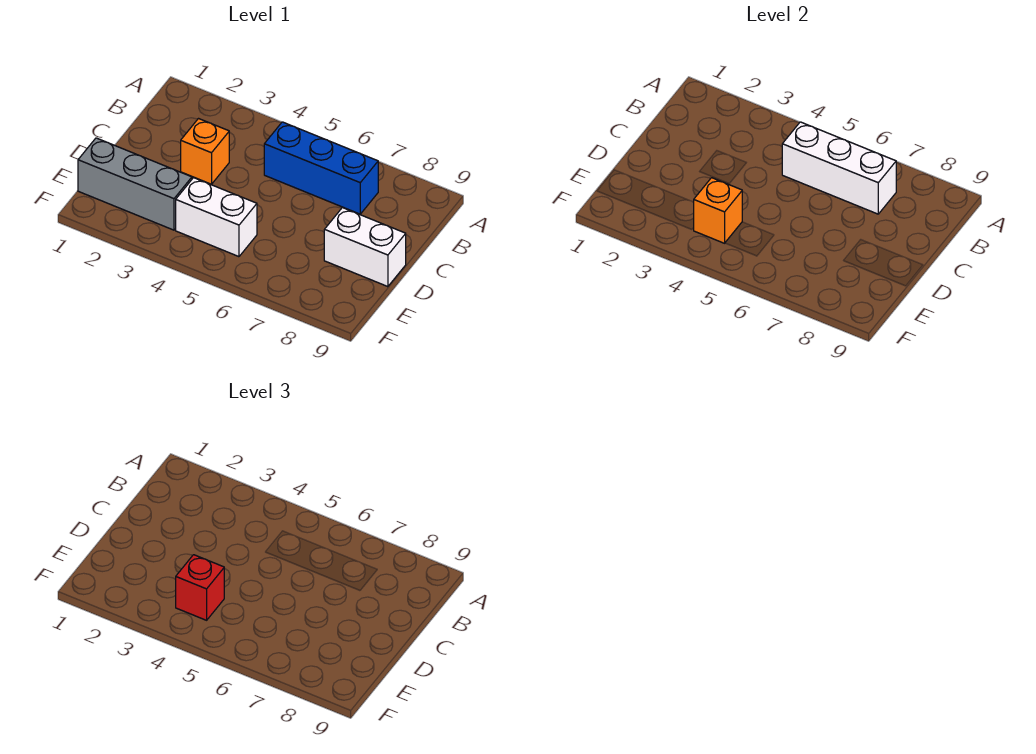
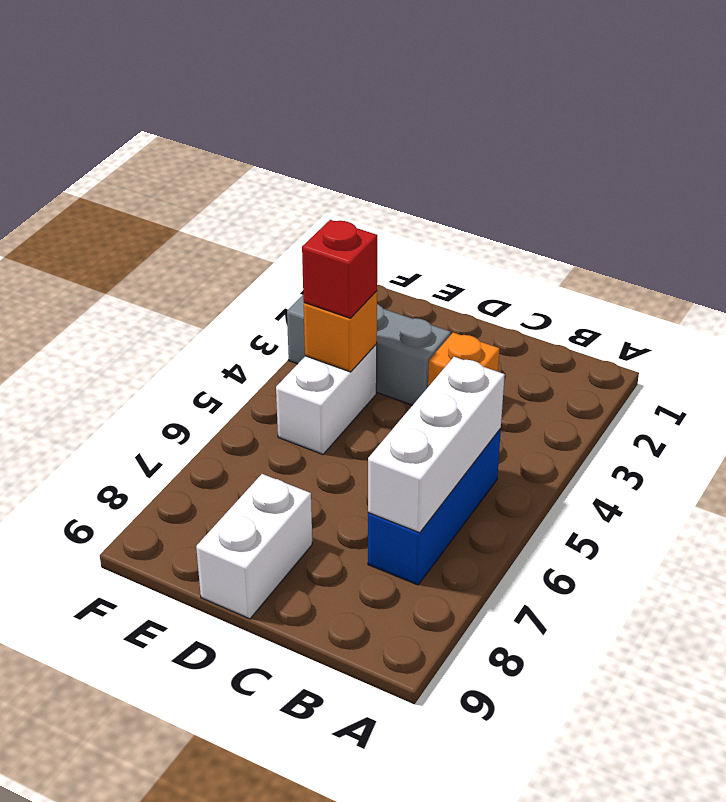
grey 1x3 brick [78,138,192,230] -> grey 1x3 brick turned to [287,295,451,405]

